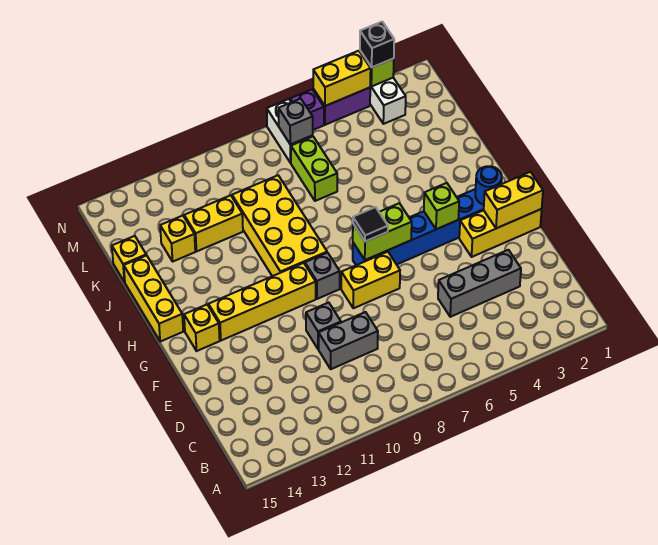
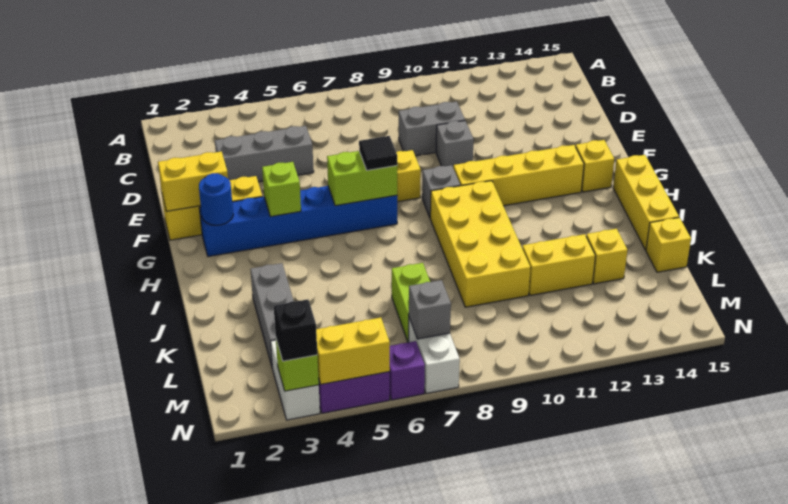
none -> grey 1x3 brick [251,263,294,366]

